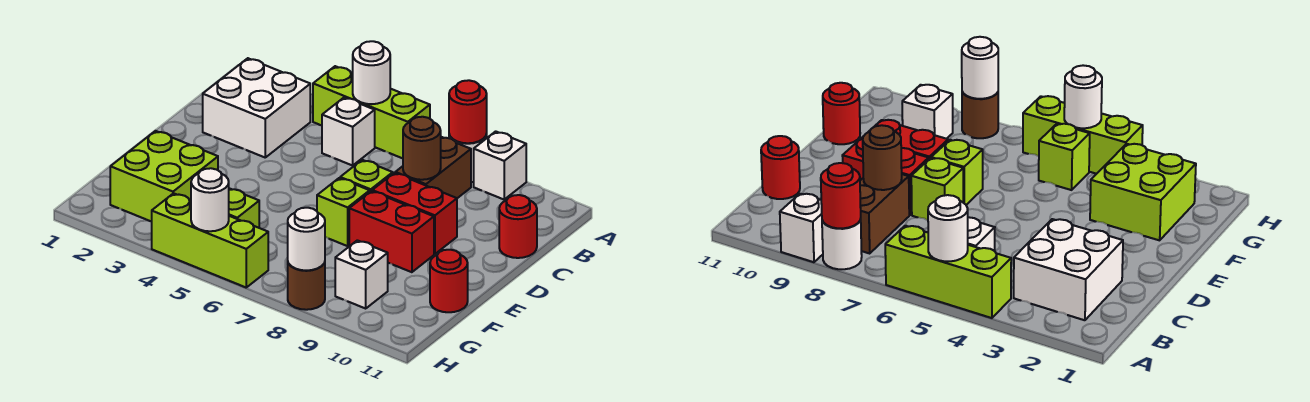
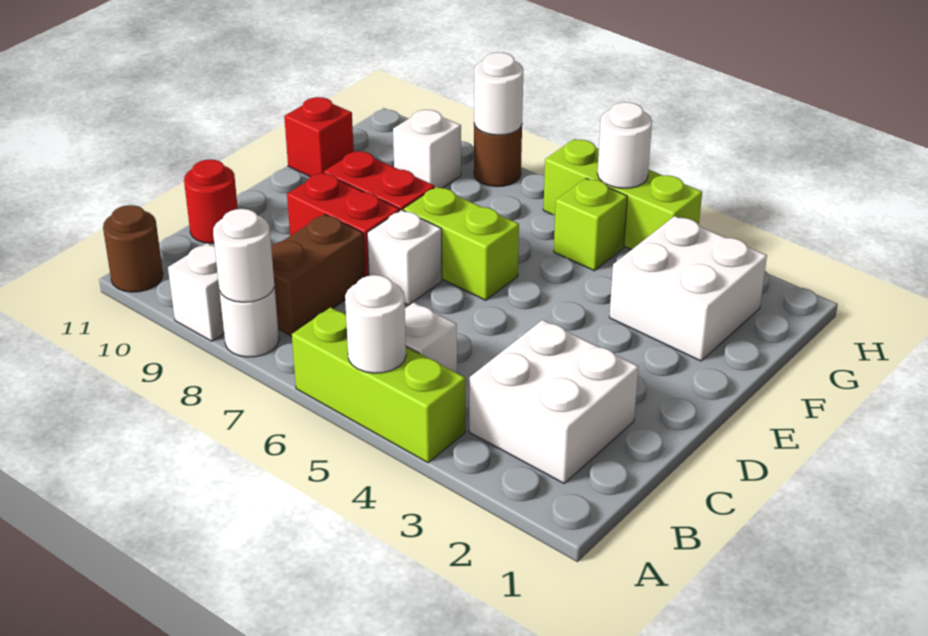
red 1x1 round brick [449,80,487,143] -> white 1x1 round brick [213,209,274,302]
brown 1x1 round brick [403,117,441,180] -> brown 1x1 round brick moved to [103,205,163,292]
lime 1x1 brick [340,160,393,191] -> white 1x1 brick [367,210,442,305]
lime 1x1 brick [317,178,370,246] -> lime 1x2 brick [403,187,519,300]
lime 2x2 brick [110,131,218,222] -> white 2x2 brick [609,216,767,361]
red 1x1 round brick [430,250,468,312] -> red 1x1 brick [284,97,354,177]

